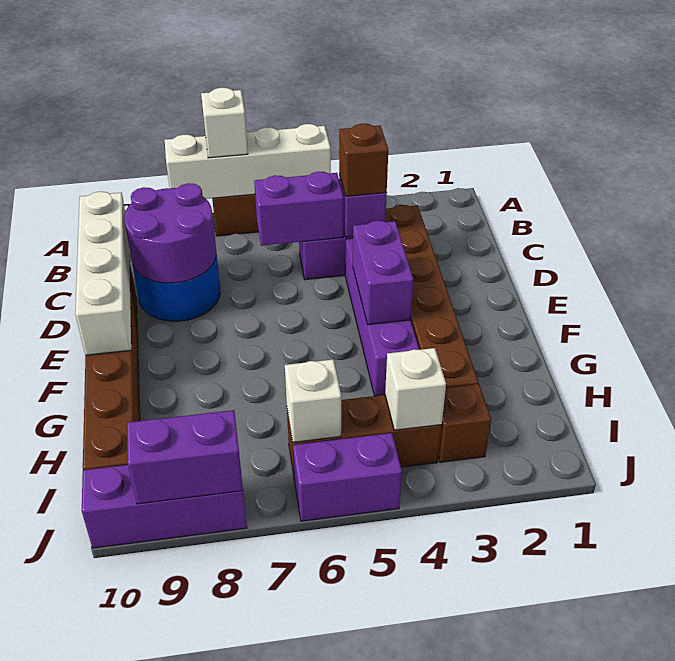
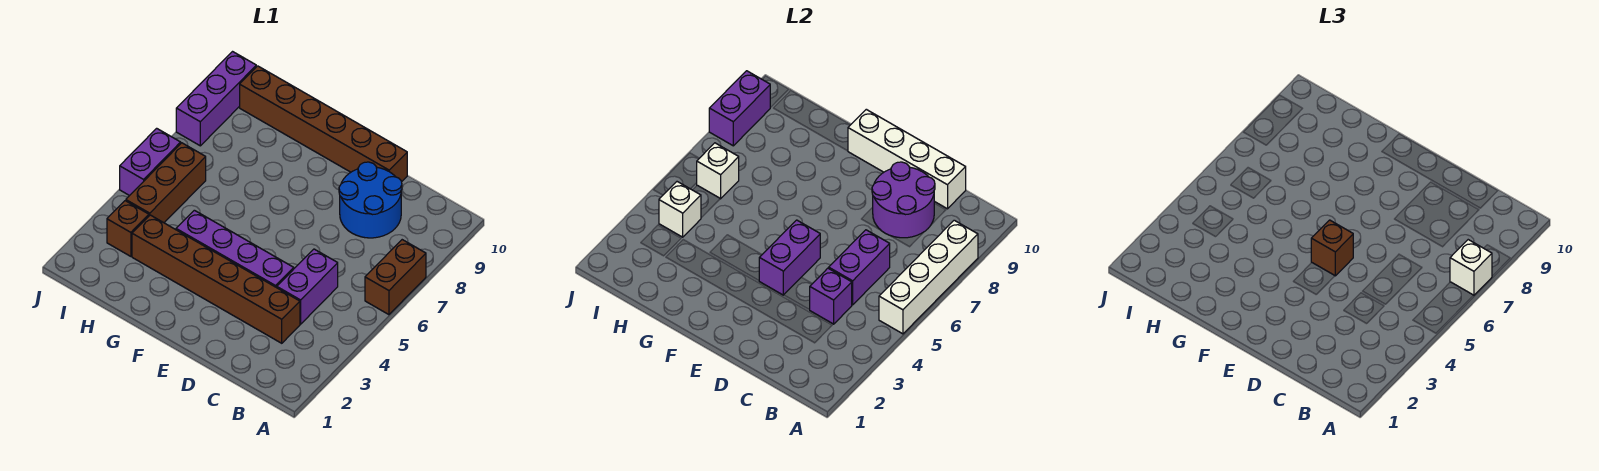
brown 1x1 brick [339,124,388,196] -> brown 1x1 brick moved to [1311,220,1353,276]
purple 1x2 brick [353,221,413,325] -> purple 1x2 brick turned to [759,220,820,295]

